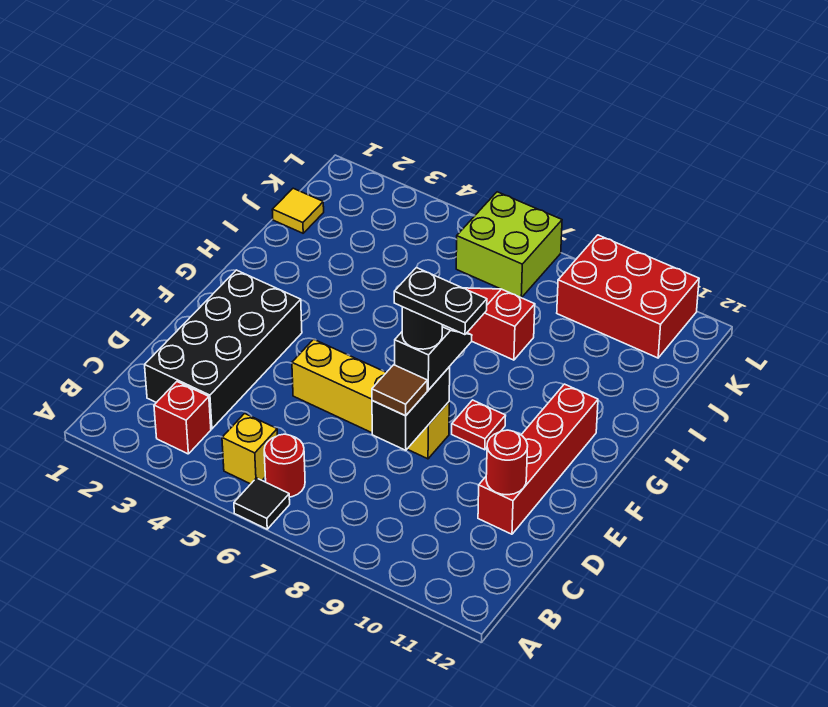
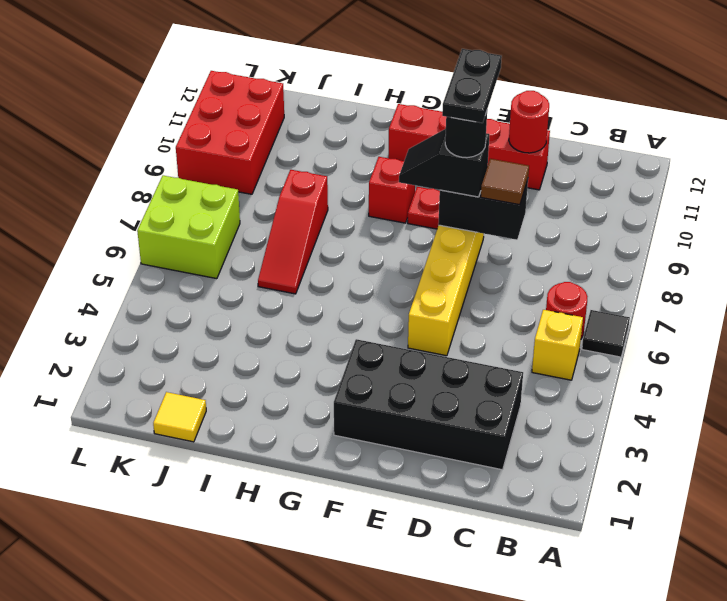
red 1x1 brick [154,382,211,454] -> red 1x1 brick moved to [369,157,415,223]

